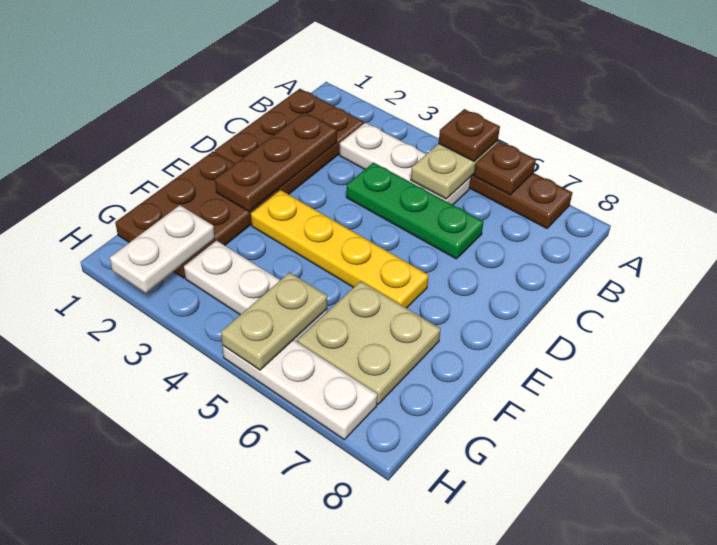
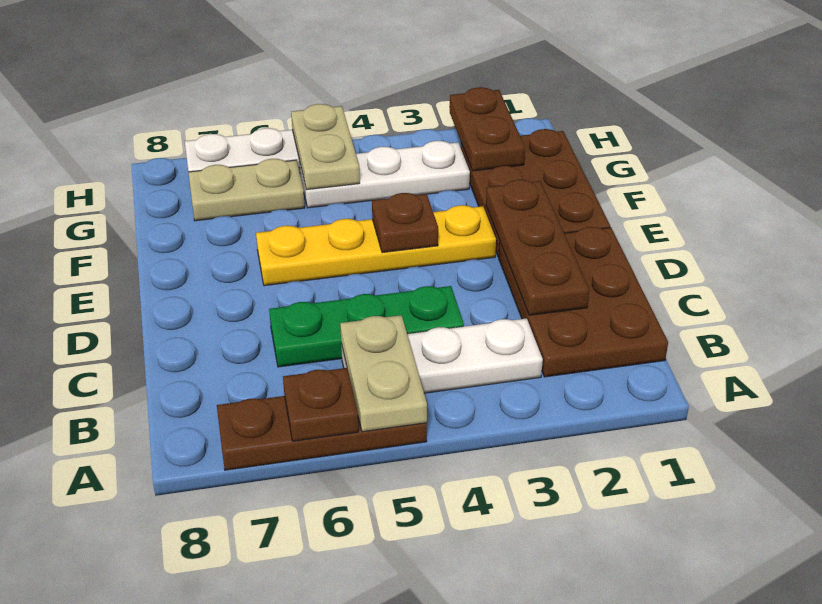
brown 1x1 plate [439,109,500,161] -> brown 1x1 plate moved to [372,193,438,253]
tan 2x2 plate [297,281,441,404] -> tan 1x2 plate [188,159,305,221]
white 1x2 plate [110,205,215,293] -> brown 1x2 plate [450,87,525,171]

